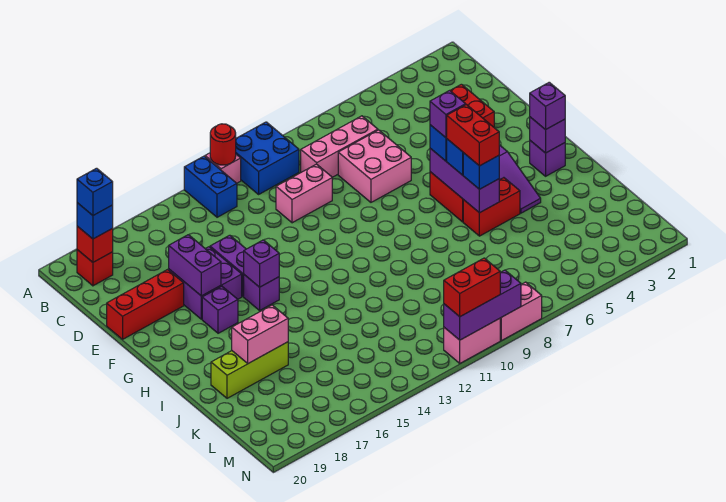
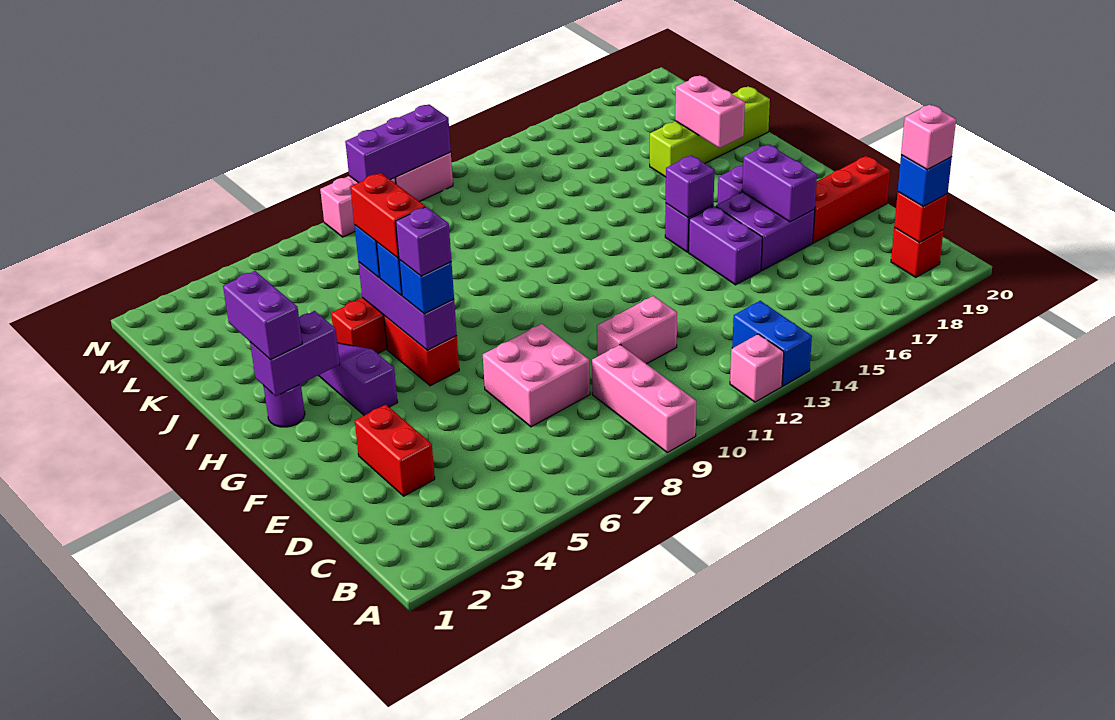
blue 2x2 brick [236,122,299,194] -> none
red 1x1 round brick [210,124,236,165] -> none
blue 1x1 brick [77,168,113,215] -> pink 1x1 brick [901,104,956,170]
pink 1x3 brick [301,116,378,177] -> pink 1x3 brick turned to [592,345,696,453]
purple 1x1 brick [530,141,565,176] -> purple 1x1 round brick [263,384,305,427]
purple 1x1 brick [530,117,565,153] -> purple 1x2 brick [250,311,340,396]
purple 1x1 brick [530,82,565,130] -> purple 1x2 brick [223,271,302,360]
lime 1x3 brick [211,342,288,398] -> lime 1x4 brick [650,86,770,177]
pink 1x2 brick [232,305,288,363] -> pink 1x2 brick turned to [675,75,745,148]
red 1x2 brick [444,258,500,317] -> none

